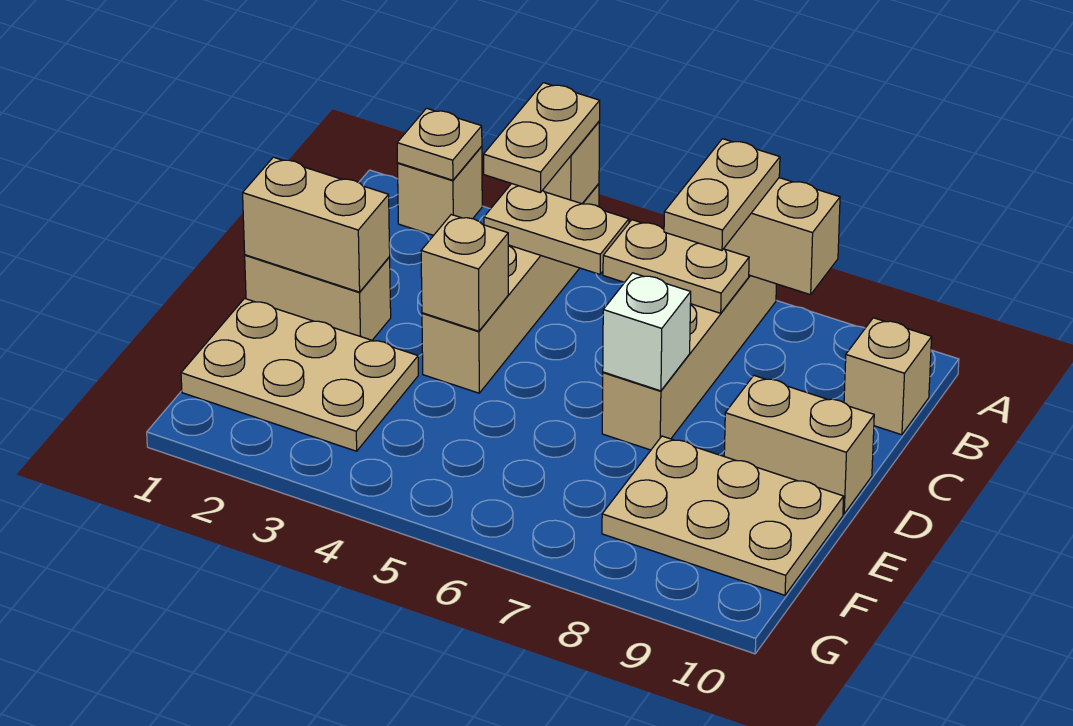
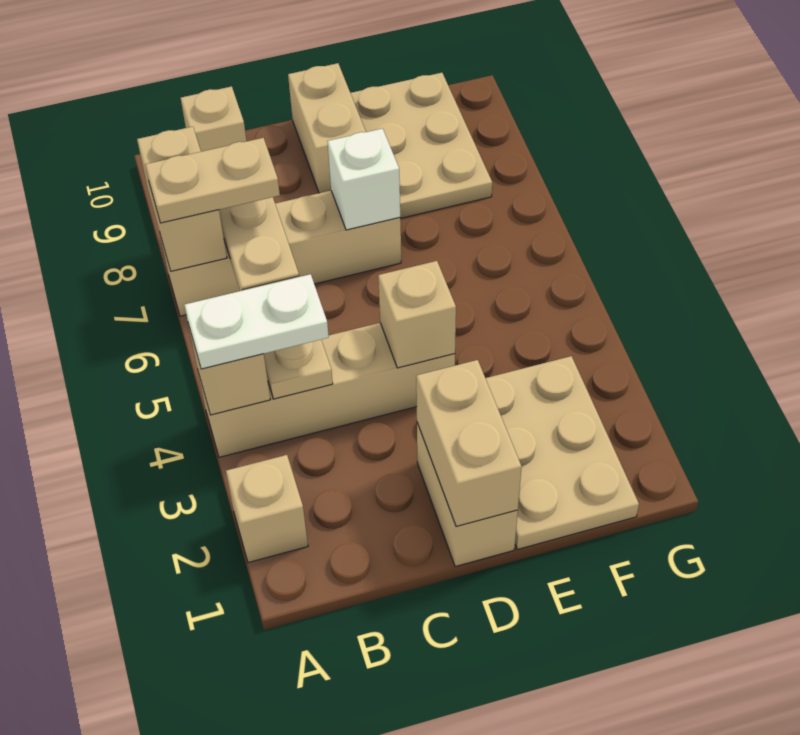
tan 1x1 plate [397,108,482,180] -> none
tan 1x2 plate [484,83,600,193] -> white 1x2 plate [184,274,329,369]

